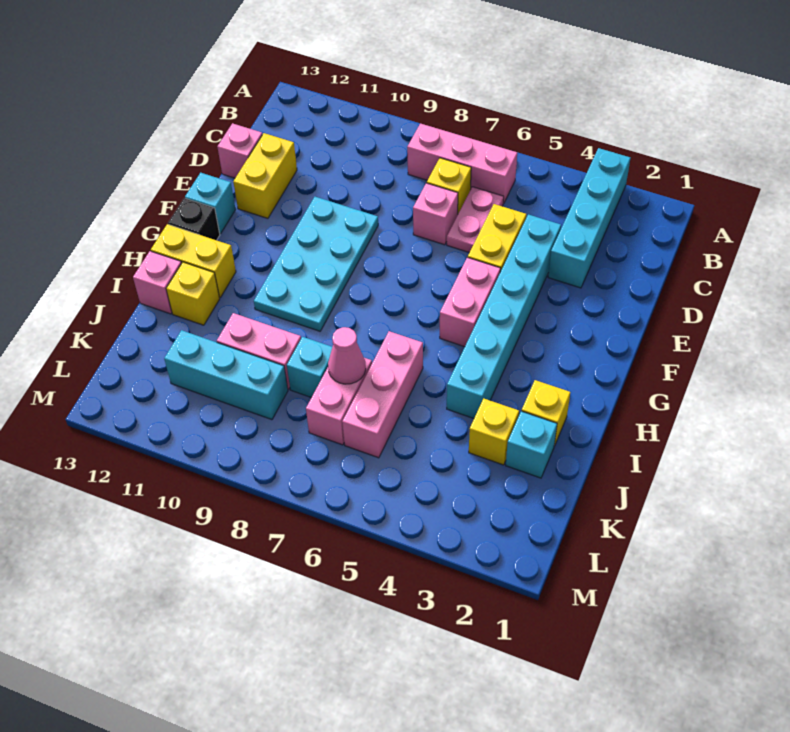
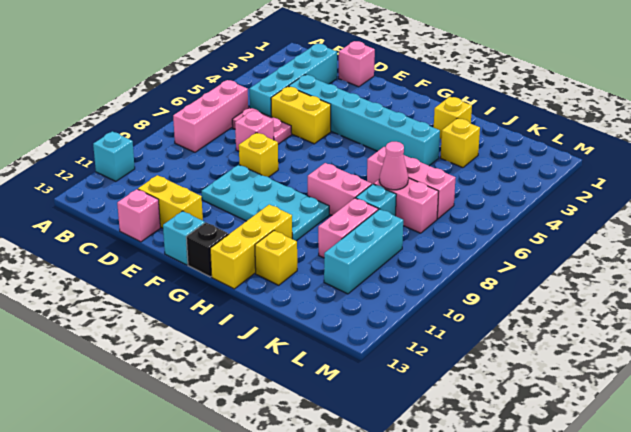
cyan 1x4 brick [548,148,630,288] -> cyan 1x4 brick turned to [250,44,337,117]
yellow 1x1 brick [427,158,471,213] -> yellow 1x1 brick moved to [239,133,278,177]
pink 1x2 brick [440,257,501,347] -> pink 1x2 brick moved to [308,163,372,215]
yellow 1x2 brick [151,224,236,297] -> yellow 1x3 brick [210,205,292,289]
pink 1x1 brick [133,251,182,314] -> pink 1x1 brick moved to [339,41,375,87]
cyan 1x1 brick [506,411,557,478] -> cyan 1x1 brick moved to [93,131,135,181]

